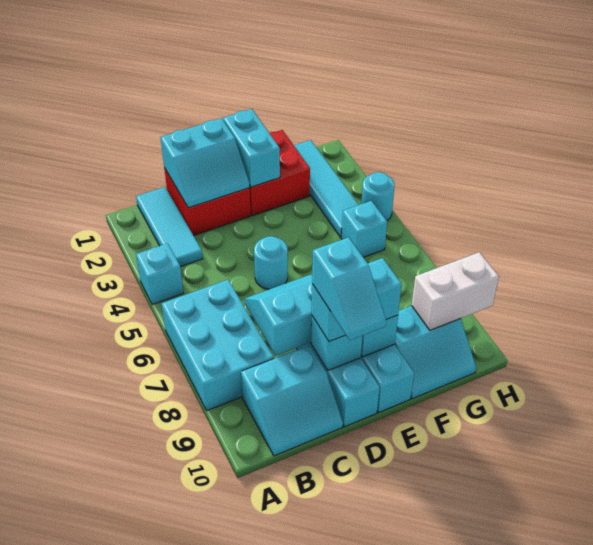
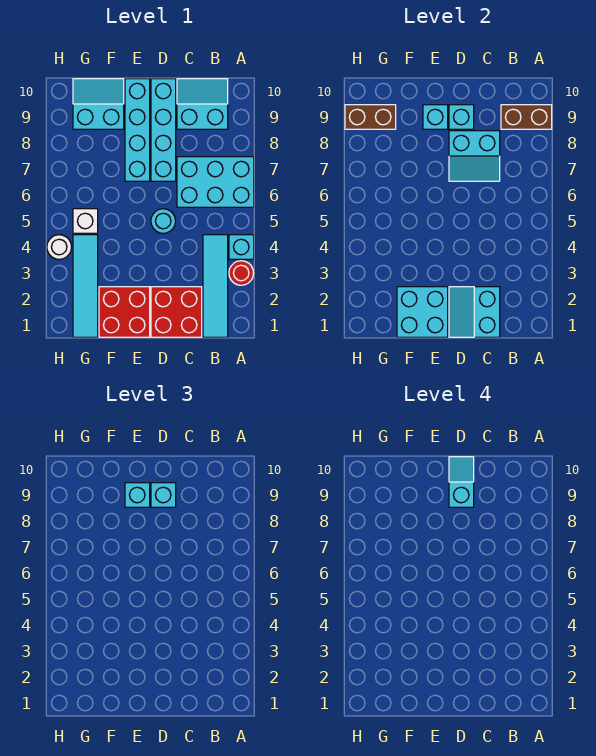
none -> red 1x1 round brick [229,261,254,285]
cyan 2x3 brick [162,280,274,410] -> cyan 2x3 brick turned to [177,157,254,207]
none -> brown 1x2 brick [501,105,552,129]
cyan 1x3 tile [136,187,203,267] -> cyan 1x4 tile [203,235,228,337]
cyan 2x2 slope [160,118,249,208] -> cyan 2x2 slope turned to [449,287,500,337]
cyan 1x2 brick [223,109,280,187] -> cyan 2x2 brick [397,287,448,337]
cyan 1x1 brick [341,201,387,257] -> white 1x1 brick [73,209,98,233]
white 1x2 brick [412,252,499,330] -> brown 1x2 brick [345,105,396,129]
cyan 1x1 round brick [361,172,394,221] -> white 1x1 round brick [47,235,72,259]

